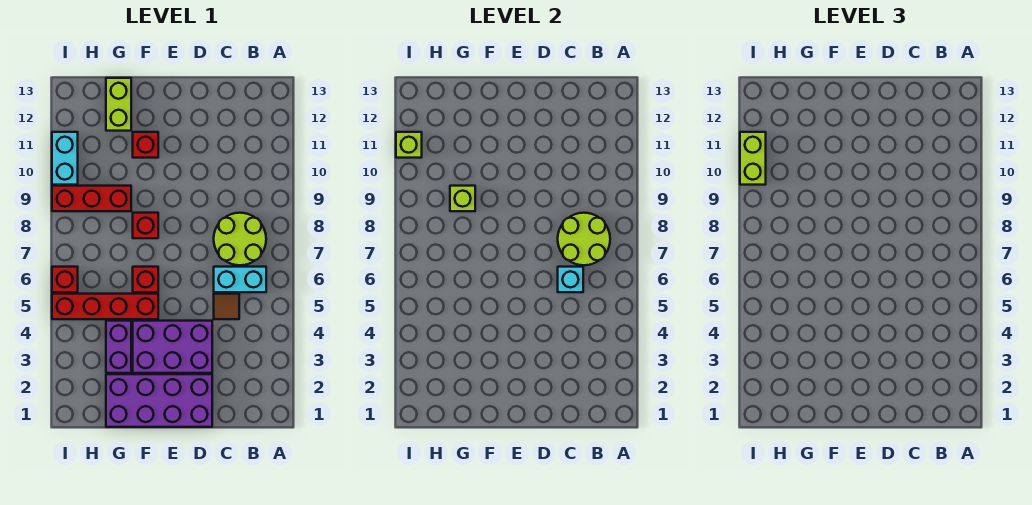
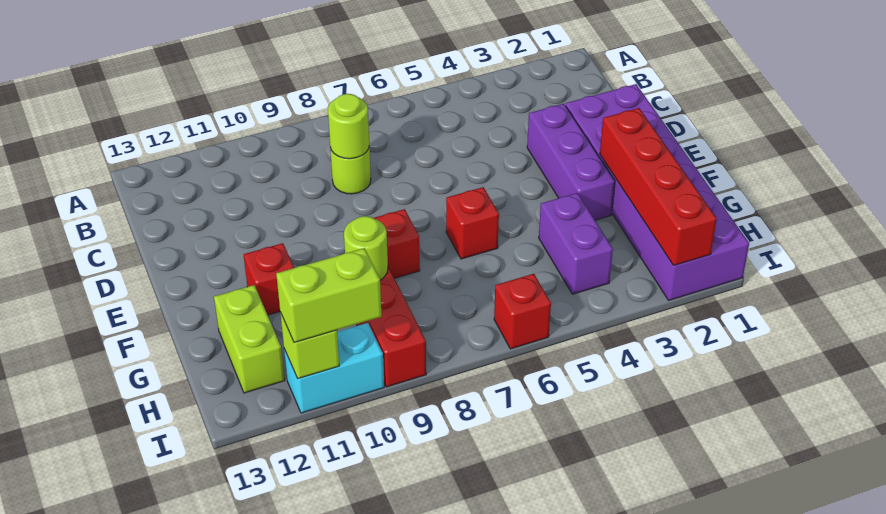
cyan 1x2 brick [214,267,266,292] -> none
lime 2x2 round brick [214,213,266,265] -> lime 1x1 round brick [330,147,371,194]
lime 2x2 round brick [558,213,610,265] -> lime 1x1 round brick [328,94,369,159]
brown 1x1 tile [214,294,239,319] -> none
cyan 1x1 brick [558,267,583,292] -> none
purple 2x4 brick [106,374,212,427] -> purple 2x6 brick [566,84,749,300]
purple 2x3 brick [133,321,212,373] -> purple 1x3 brick [527,104,615,220]
red 1x4 brick [52,294,158,319] -> red 1x4 brick moved to [600,108,717,265]
purple 1x2 brick [106,321,131,373] -> purple 1x2 brick turned to [539,193,613,294]
lime 1x1 brick [450,186,475,211] -> lime 1x1 round brick [344,216,388,280]
lime 1x2 brick [106,78,131,131] -> lime 1x2 brick turned to [214,285,285,393]

